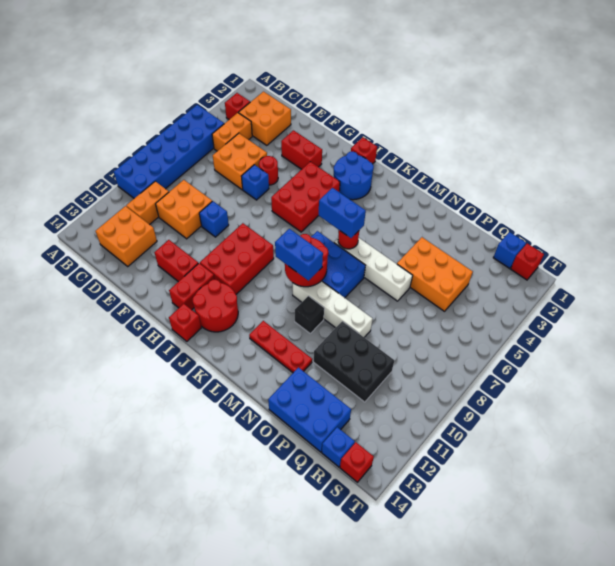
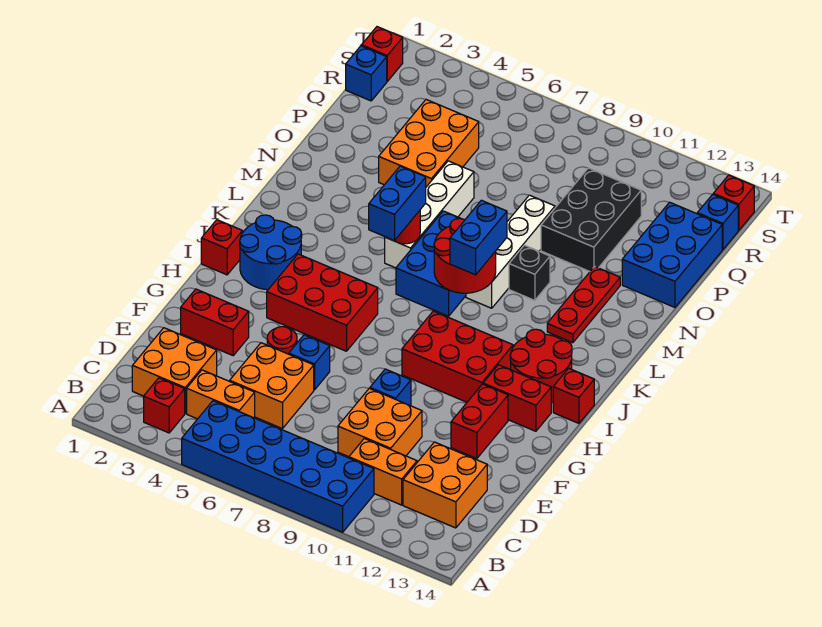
red 1x2 brick [281,130,322,169] -> red 1x2 brick turned to [181,289,249,355]

